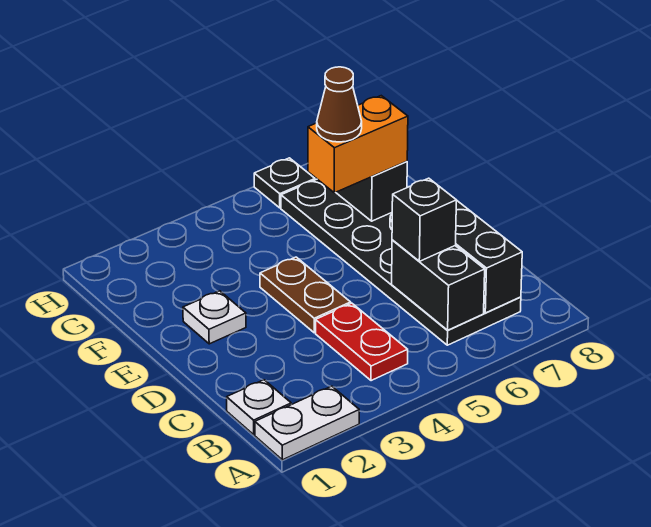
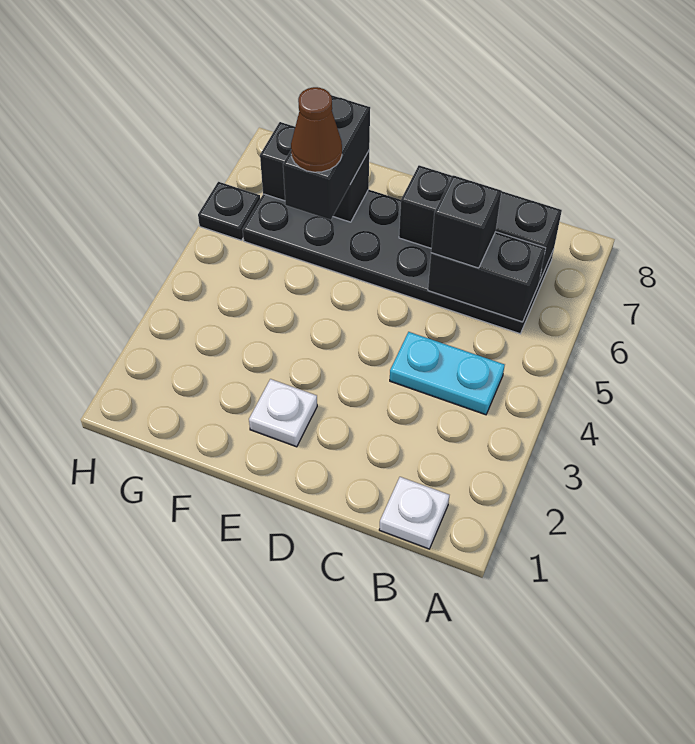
white 1x2 plate [255,386,359,460] -> none
red 1x2 plate [316,303,408,381] -> cyan 1x2 plate [390,332,505,415]
brown 1x2 plate [260,257,351,333] -> none
orange 1x2 brick [308,96,408,193] -> black 1x2 brick [283,95,370,220]

